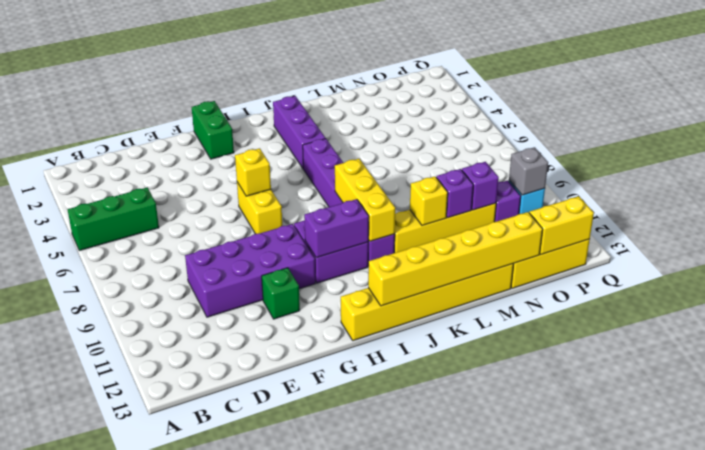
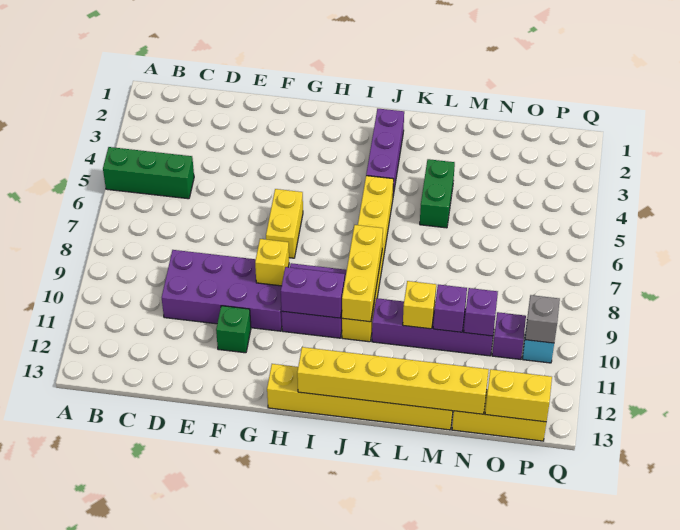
green 1x2 brick [192,101,234,159] -> green 1x2 brick moved to [420,159,455,228]
yellow 1x1 brick [235,148,271,196] -> yellow 1x1 brick moved to [255,239,289,286]
purple 1x6 brick [303,139,395,265] -> yellow 1x6 brick [342,176,394,342]
yellow 1x4 brick [394,203,496,253] -> purple 1x4 brick [372,298,494,356]

